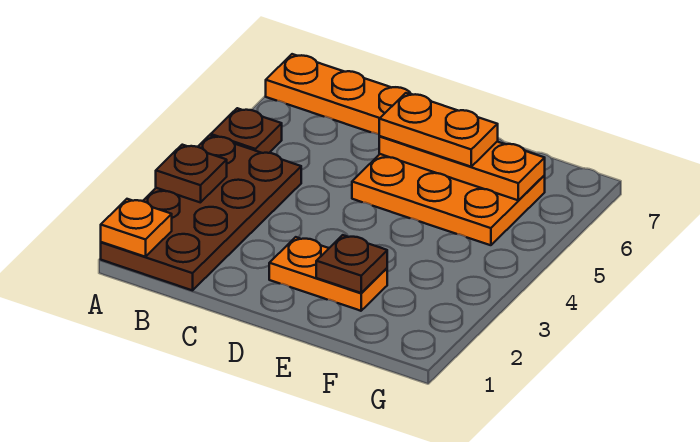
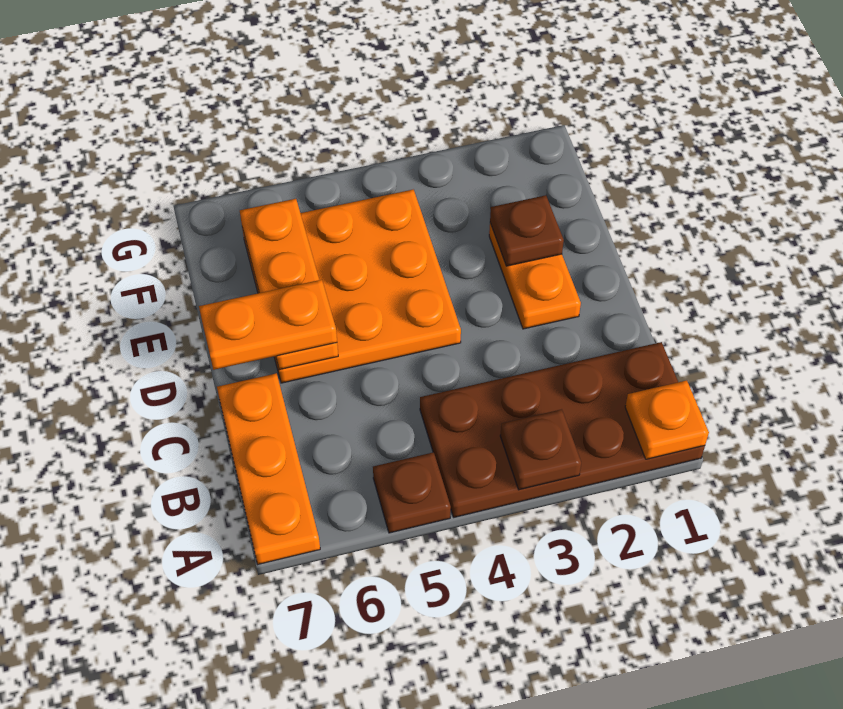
orange 2x3 plate [352,154,545,245] -> orange 3x3 plate [242,189,461,383]
orange 1x2 plate [379,93,498,167] -> orange 1x2 plate turned to [199,280,337,370]

